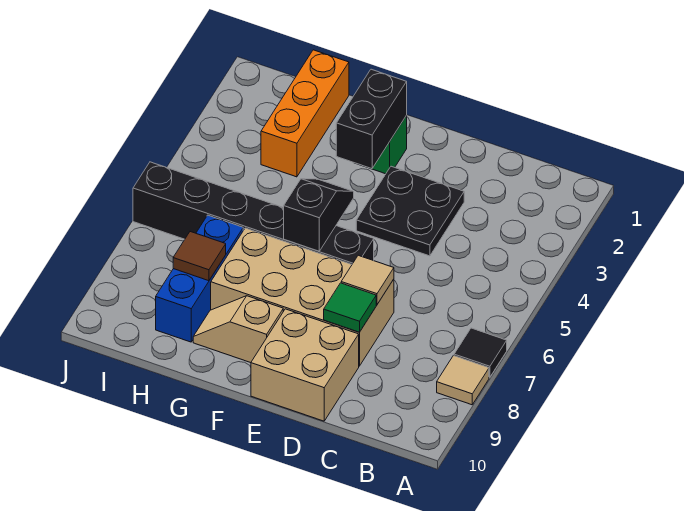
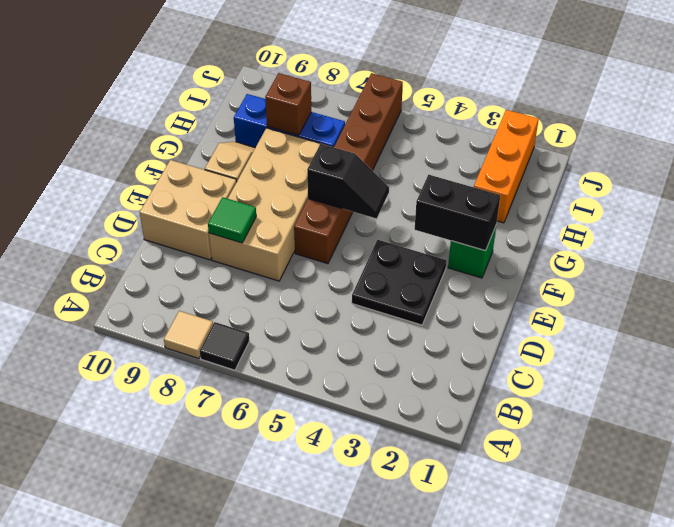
tan 1x1 tile [341,255,394,305] -> none
black 1x6 brick [133,162,374,264] -> brown 1x6 brick [294,73,403,264]
orange 1x3 brick [261,50,349,177] -> orange 1x3 brick turned to [474,110,539,223]
brown 1x1 tile [173,232,226,281] -> brown 1x1 brick [265,73,311,135]

